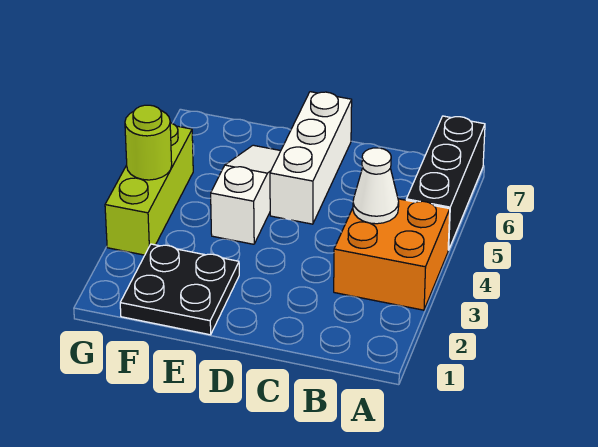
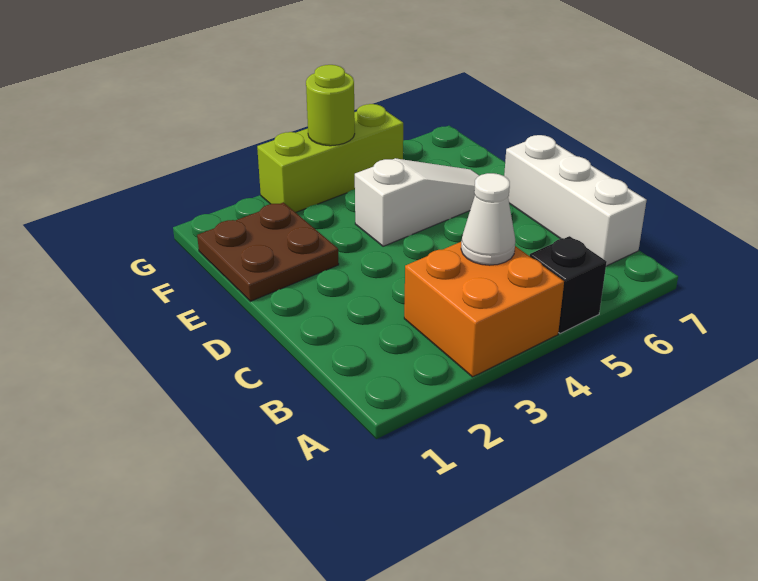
black 1x3 brick [406,116,485,250] -> black 1x1 brick [530,236,607,334]
white 1x3 brick [270,92,352,224] -> white 1x3 brick turned to [504,135,647,266]
black 2x2 plate [120,244,239,335] -> brown 2x2 plate [197,202,339,301]

